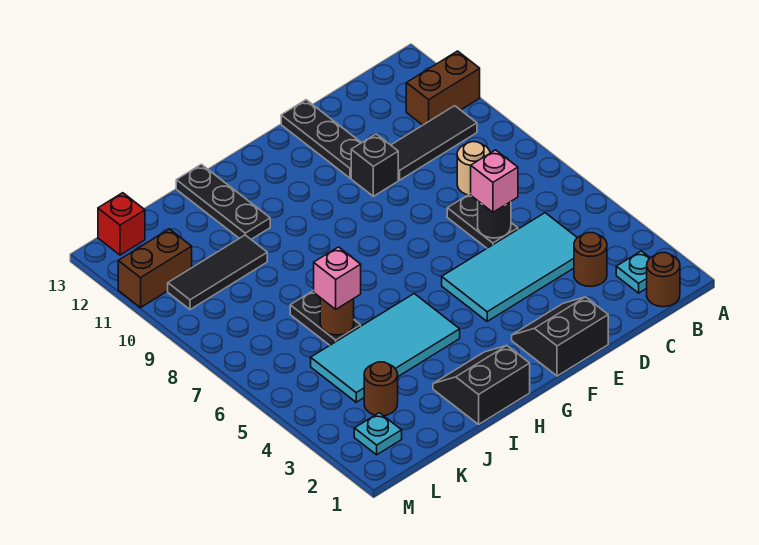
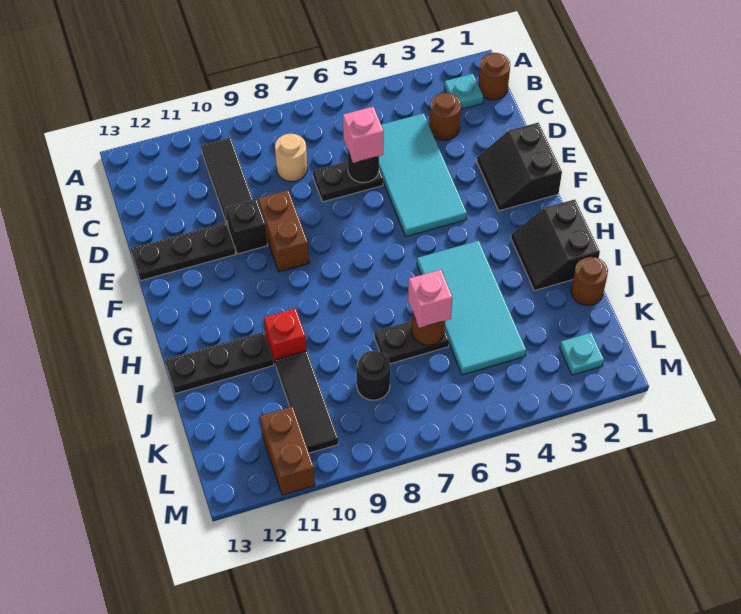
brown 1x2 brick [406,51,480,125] -> brown 1x2 brick moved to [258,190,309,272]
brown 1x1 round brick [364,362,398,416] -> brown 1x1 round brick moved to [571,257,608,306]
none -> black 1x1 round brick [357,351,390,400]
red 1x1 brick [98,193,145,255] -> red 1x1 brick moved to [264,308,307,365]

